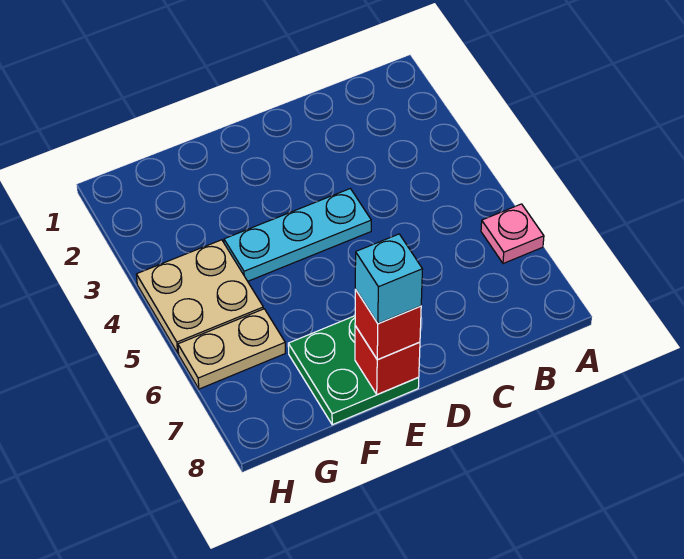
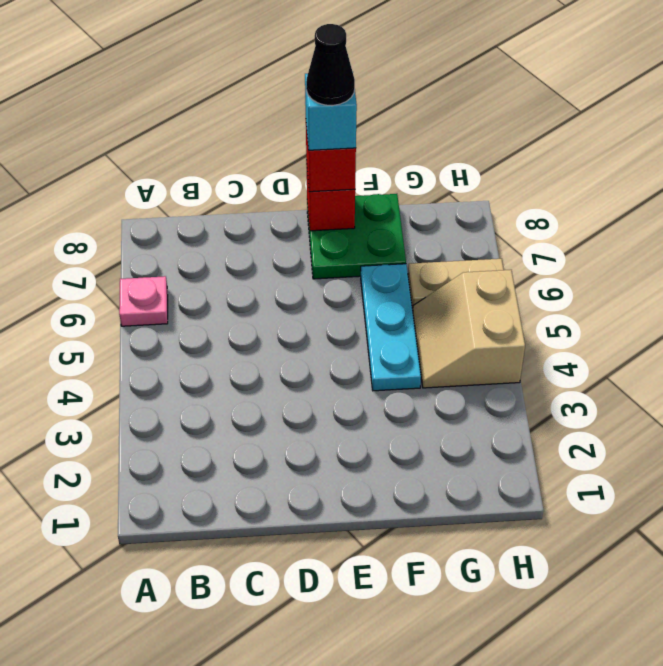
cyan 1x3 plate [224,189,371,281] -> cyan 1x3 plate turned to [361,264,421,391]
none -> black 1x1 cone [306,24,355,105]
tan 2x2 plate [136,240,263,353] -> tan 2x2 slope [413,270,525,388]

